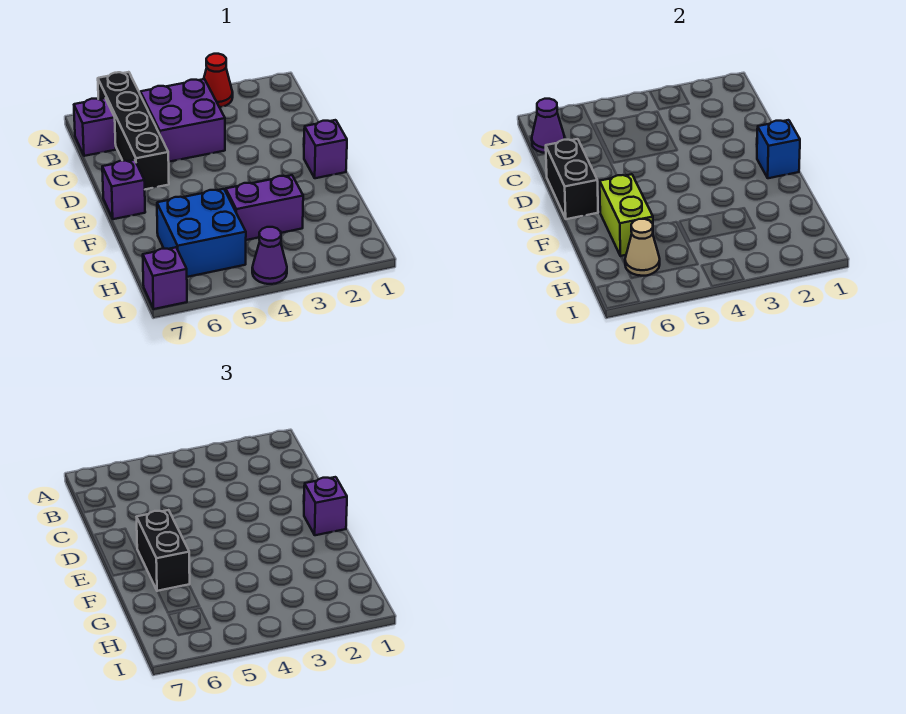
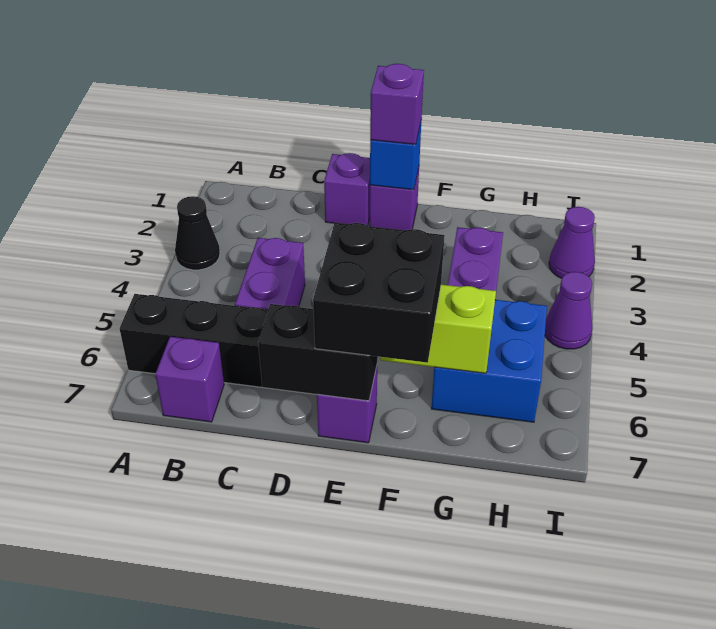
red 1x1 cone [204,54,233,107] -> black 1x1 cone [175,196,220,270]
purple 2x2 brick [140,79,225,162] -> purple 1x2 brick [235,238,305,310]
purple 1x1 cone [532,99,565,153] -> purple 1x1 cone moved to [549,207,595,278]
black 1x2 brick [137,510,190,591] -> black 2x2 brick [313,223,445,363]
tan 1x1 cone [625,219,660,276] -> none
purple 1x1 brick [143,247,187,309] -> purple 1x1 brick moved to [324,153,370,225]

